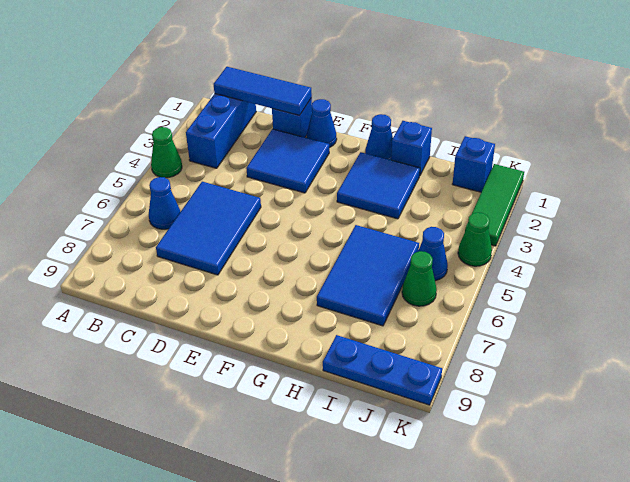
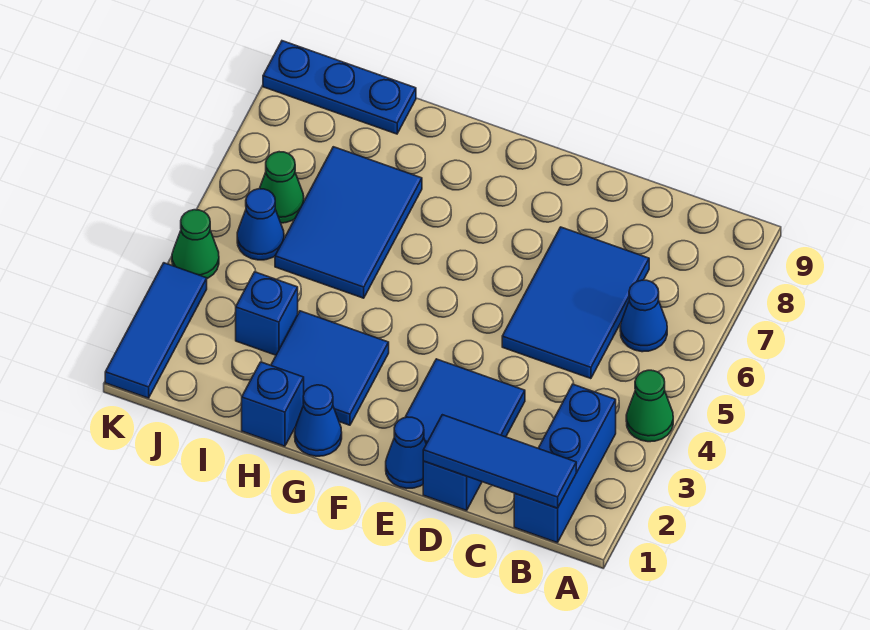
blue 1x1 brick [453,136,495,192] -> blue 1x1 brick moved to [236,272,298,355]
green 1x3 tile [465,164,524,246] -> blue 1x3 tile [105,263,207,398]

